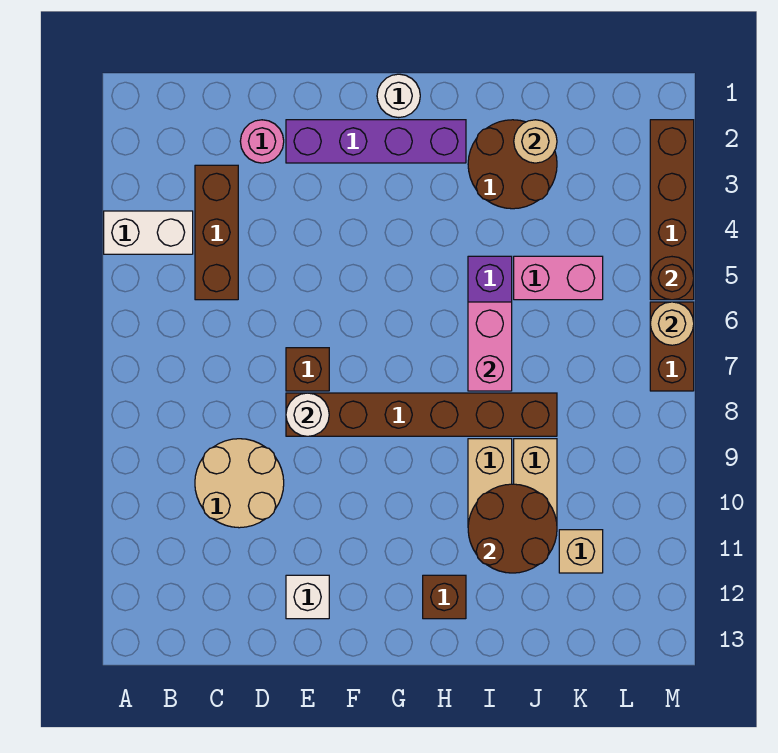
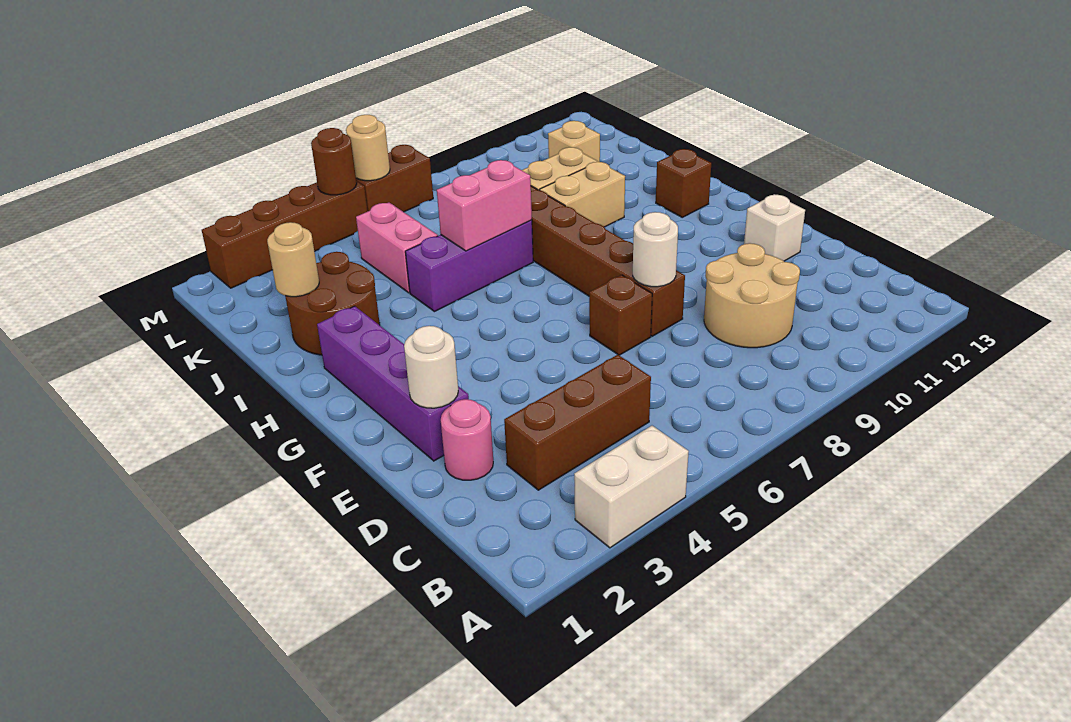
white 1x2 brick [104,211,193,254] -> white 1x2 brick turned to [574,426,689,548]
white 1x1 round brick [377,74,420,118] -> white 1x1 round brick moved to [404,326,458,408]
brown 2x2 round brick [468,484,557,573] -> none

